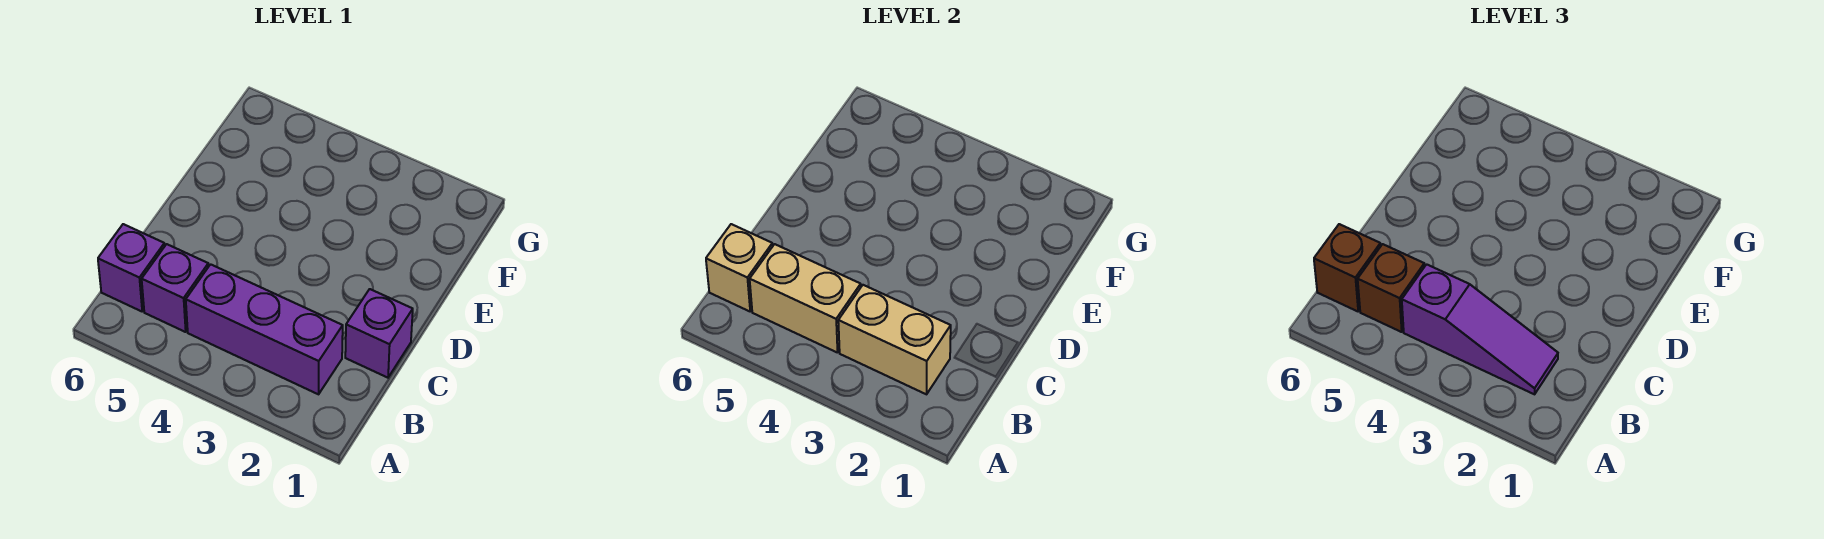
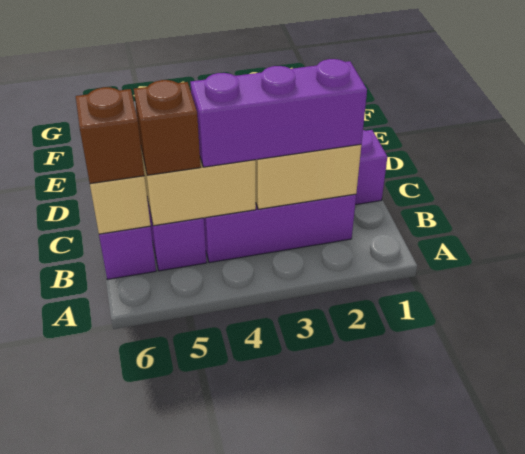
purple 1x3 slope [1402,264,1558,394] -> purple 1x3 brick [190,59,367,167]

